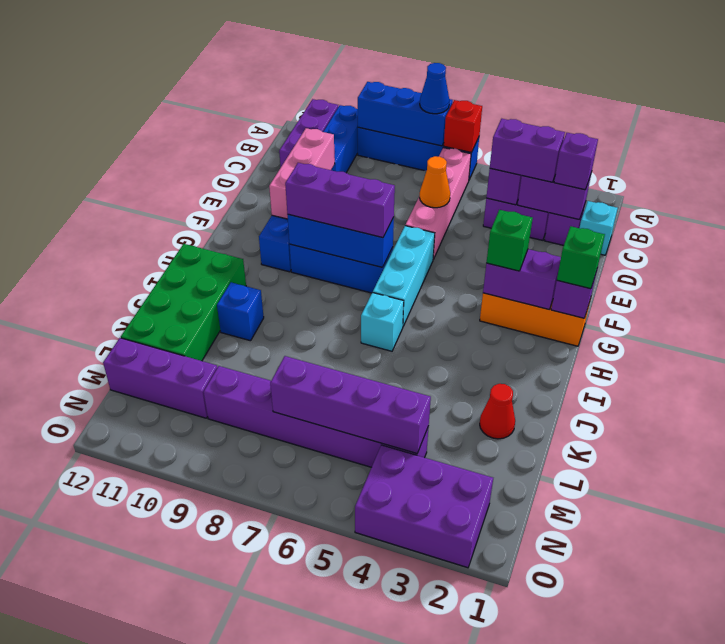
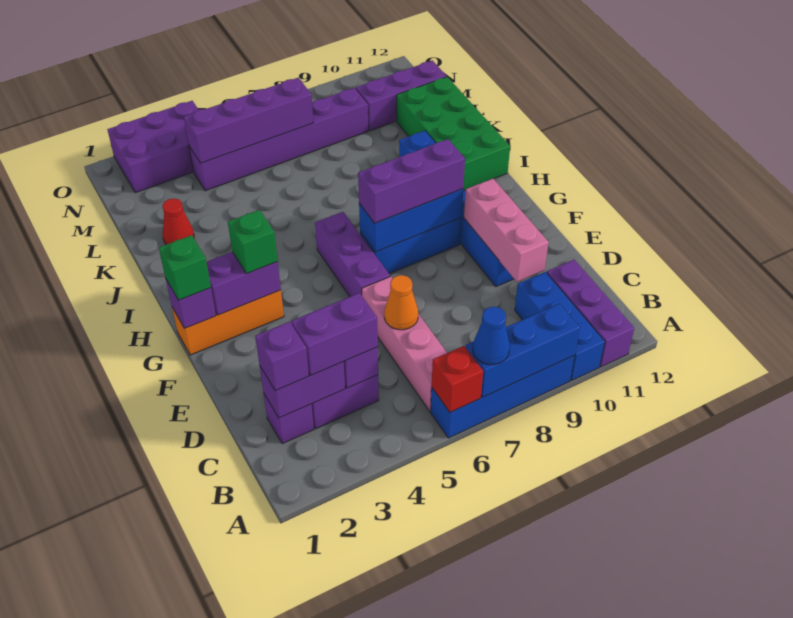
cyan 1x1 brick [580,201,618,255] -> none
cyan 1x3 brick [373,226,435,326] -> purple 1x3 brick [315,212,390,296]
cyan 1x1 brick [361,292,404,351] -> none

